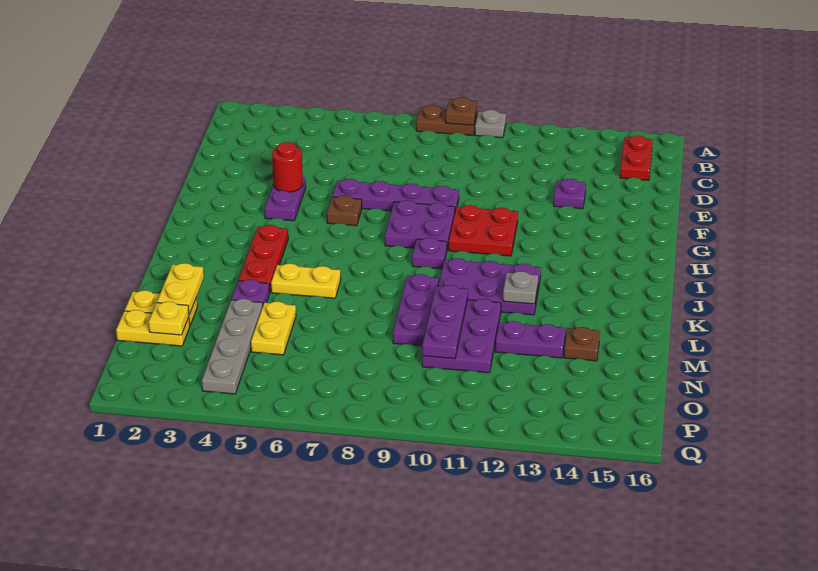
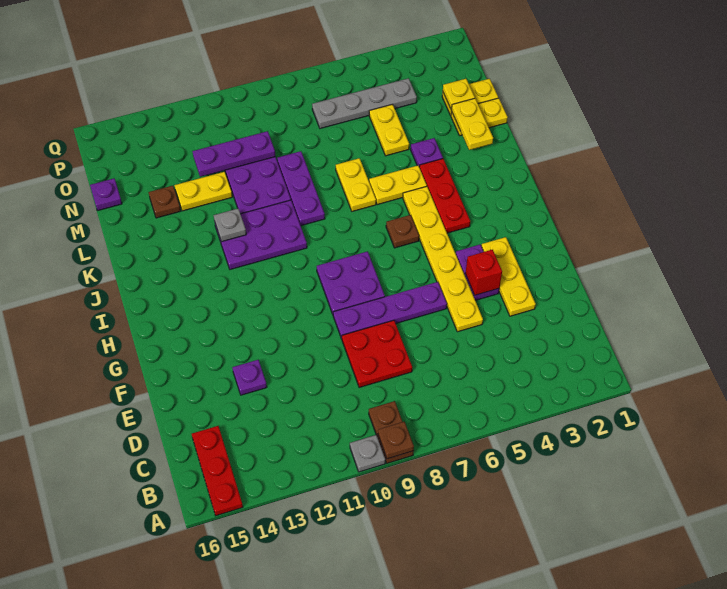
brown 1x2 plate [416,105,477,135] -> brown 1x2 plate turned to [369,401,414,463]
red 1x2 plate [620,136,653,180] -> red 1x3 plate [192,426,243,516]
none -> yellow 1x3 plate [481,237,536,316]
none -> yellow 1x6 plate [403,186,483,332]
red 1x1 round brick [272,142,303,192] -> red 1x1 brick [465,250,502,295]
brown 1x1 plate [327,195,362,226] -> brown 1x1 plate moved to [386,215,419,248]
red 2x2 plate [449,205,518,256] -> red 2x2 plate moved to [342,320,412,388]
purple 1x1 plate [412,238,447,269] -> purple 1x1 plate moved to [90,178,122,211]
none -> yellow 1x2 plate [336,158,376,211]
purple 1x3 plate [422,285,468,359] -> purple 1x3 plate turned to [192,131,276,177]
grey 1x4 plate [202,299,263,394] -> grey 1x4 plate turned to [312,78,417,128]
purple 1x2 plate [495,321,566,358] -> yellow 1x2 plate [175,172,232,211]

